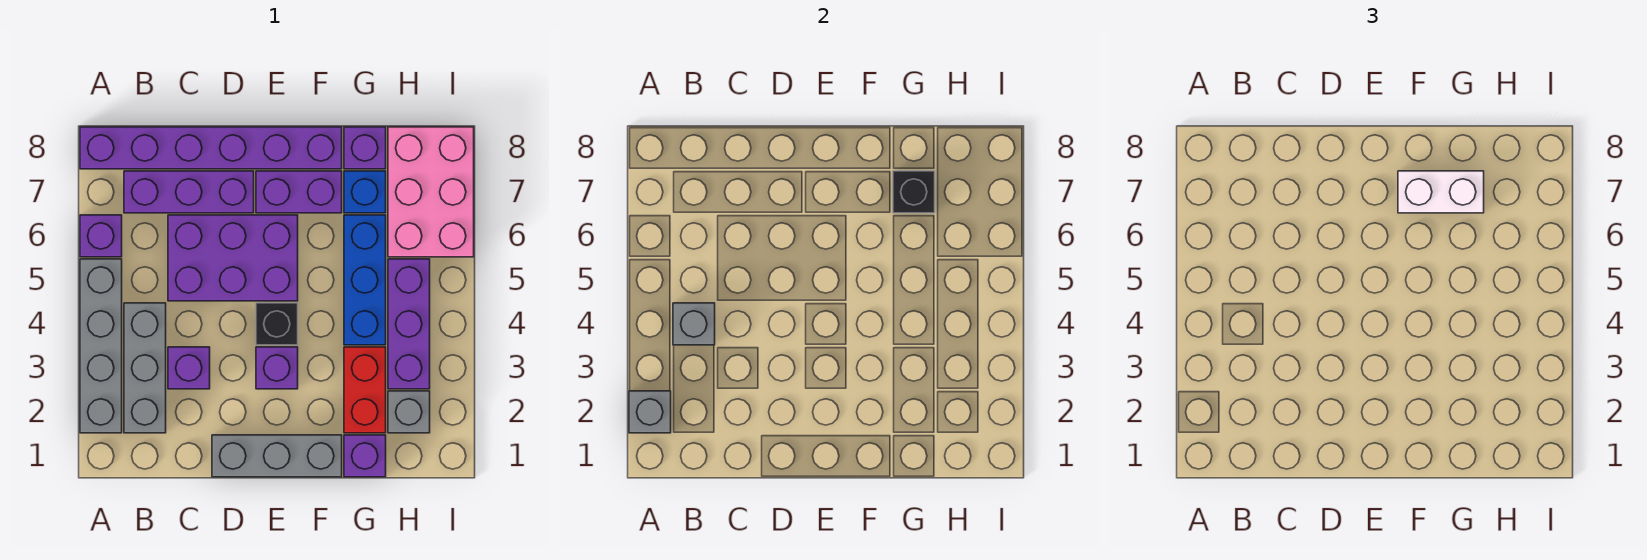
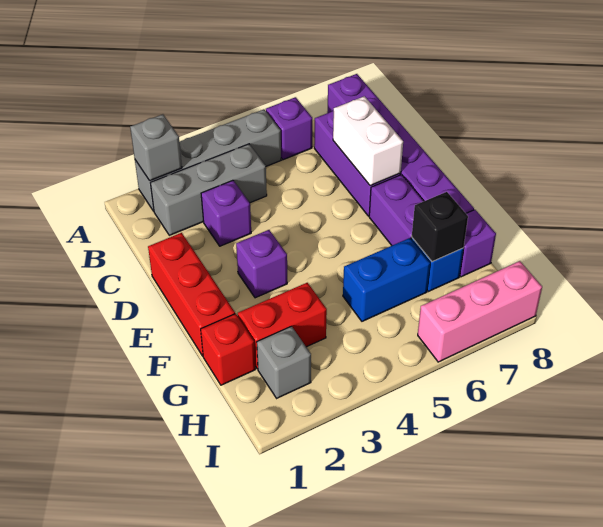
grey 1x1 brick [673,303,715,345] -> none
purple 2x3 brick [168,215,298,301] -> none
grey 1x3 brick [212,435,342,477] -> red 1x3 brick [148,233,235,356]
black 1x1 brick [256,303,298,345] -> none
white 1x2 brick [1398,171,1484,213] -> white 1x2 brick moved to [333,96,403,186]
purple 1x1 brick [344,435,386,477] -> red 1x1 brick [201,314,255,385]
blue 1x3 brick [344,215,386,345] -> blue 1x2 brick [343,238,430,321]
purple 1x3 brick [388,259,430,389] -> none
pink 2x3 brick [388,127,474,257] -> pink 1x3 brick [418,261,542,362]

